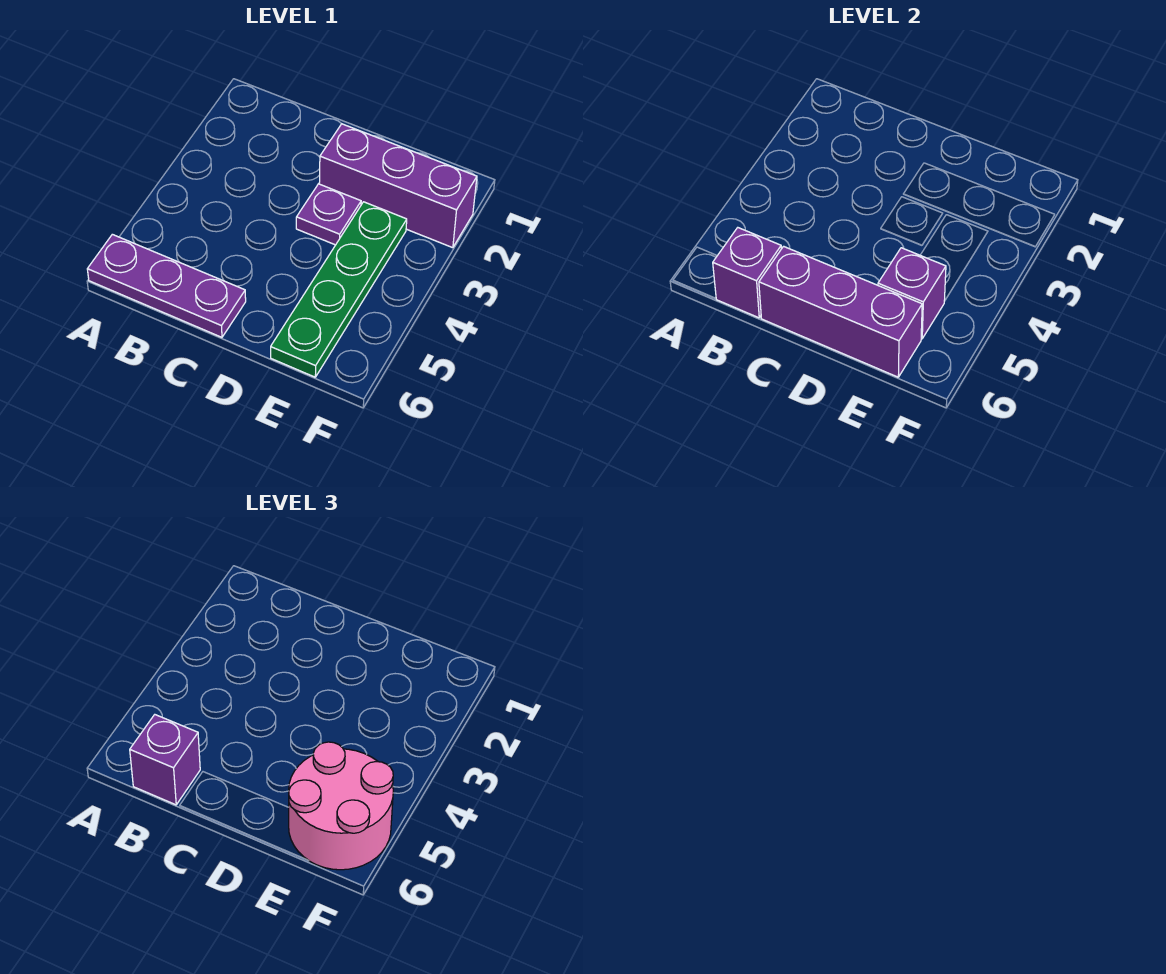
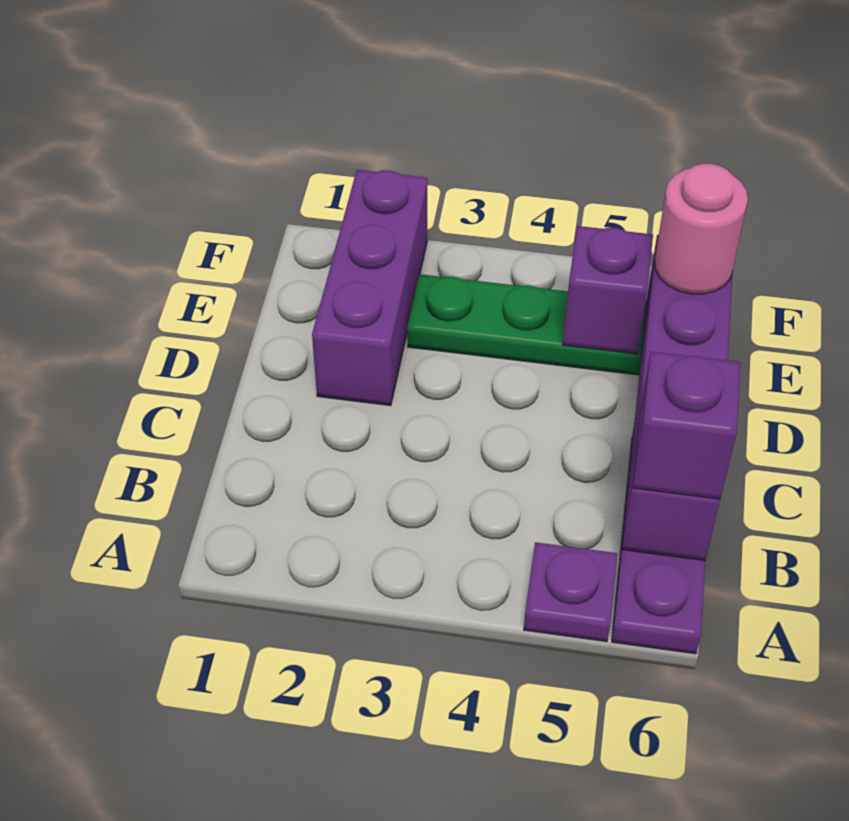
purple 1x1 plate [296,184,361,245] -> purple 1x1 plate moved to [524,542,617,642]
pink 2x2 round brick [289,742,393,870] -> pink 1x1 round brick [655,164,748,294]

